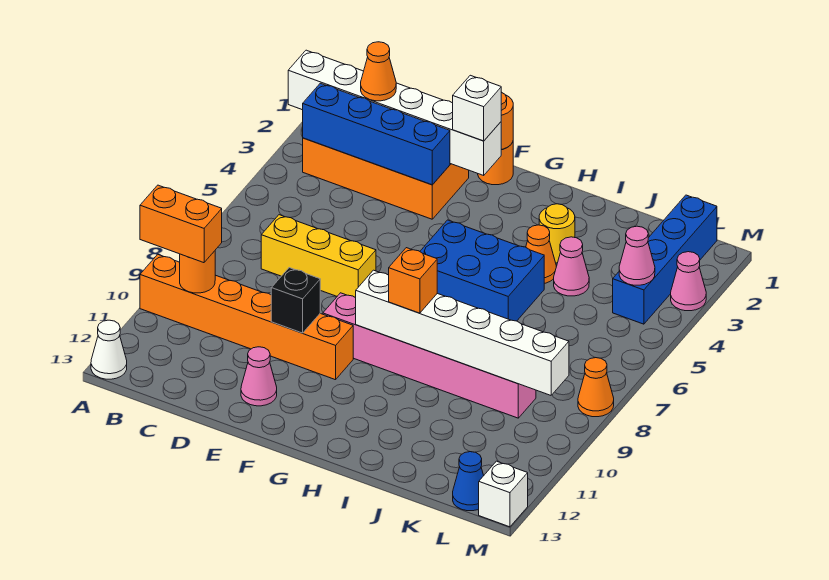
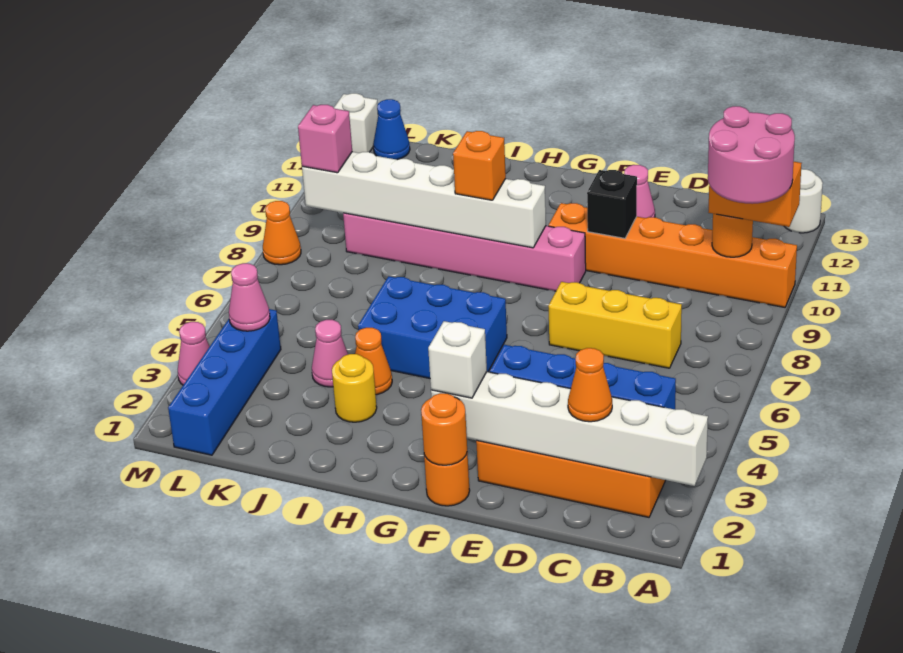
none -> pink 2x2 round brick [708,106,795,204]
white 1x1 cone [91,320,127,379] -> white 1x1 round brick [784,169,823,233]
none -> pink 1x1 brick [298,105,352,173]

